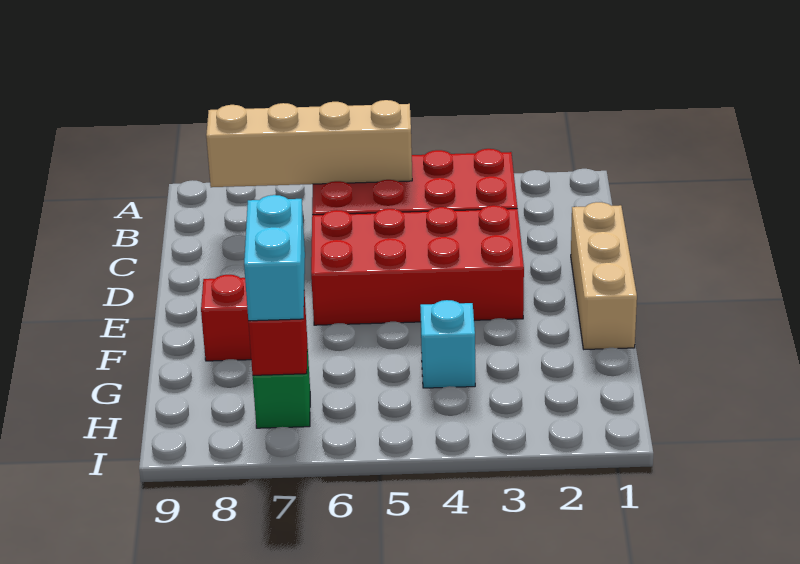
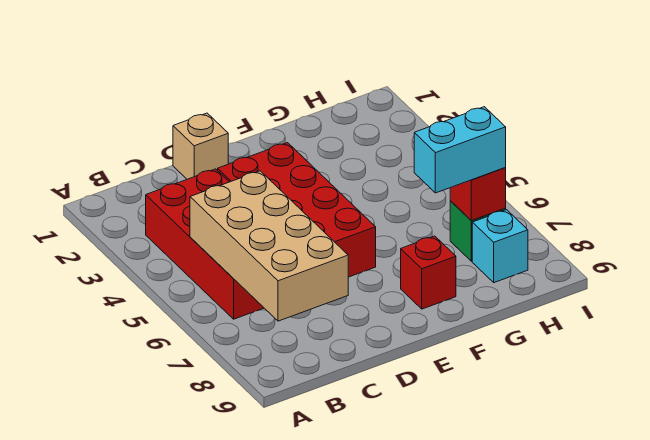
tan 1x4 brick [206,100,412,187] -> tan 2x4 brick [190,171,348,321]
tan 1x3 brick [571,202,637,349] -> tan 1x1 brick [173,113,228,179]
cyan 1x1 brick [420,300,475,388] -> cyan 1x1 brick moved to [472,210,528,283]

